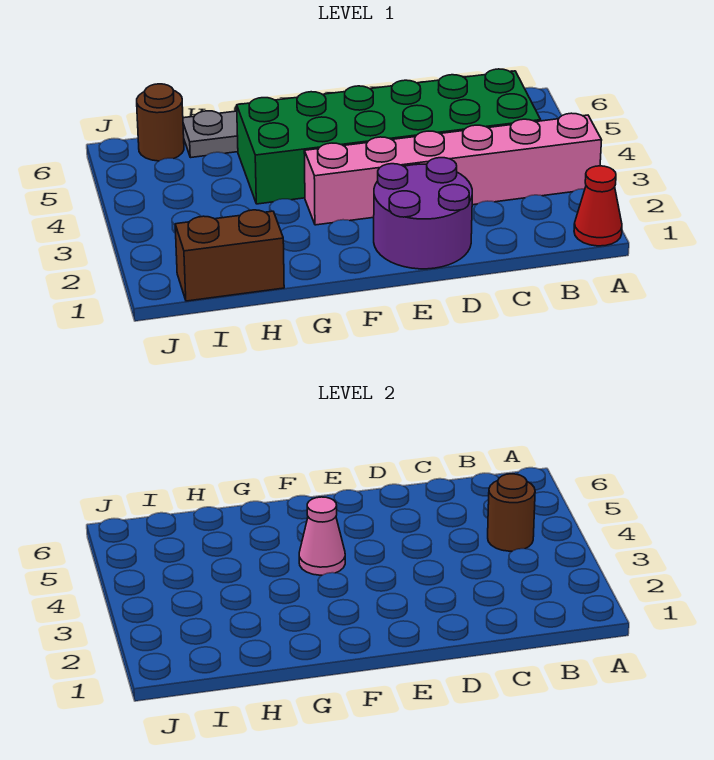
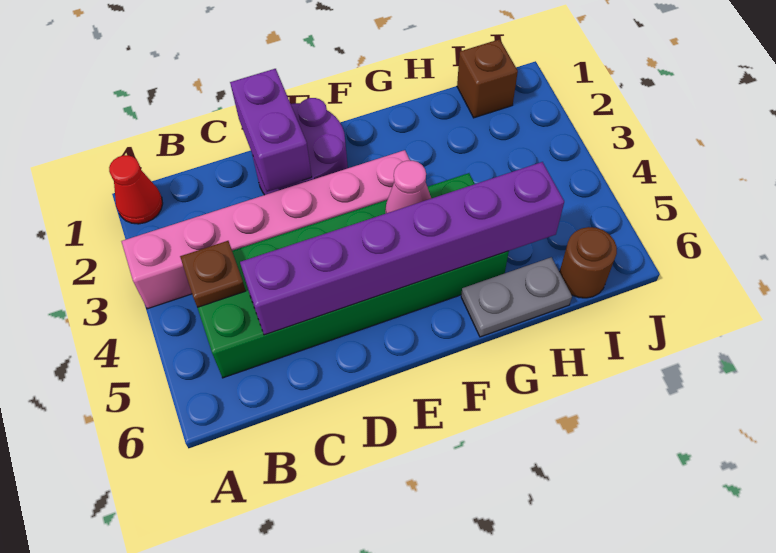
brown 1x1 round brick [488,474,535,551] -> brown 1x1 plate [180,241,246,307]
none -> purple 1x6 brick [240,162,564,335]
none -> purple 1x2 brick [230,69,312,192]
brown 1x2 brick [175,210,284,301] -> brown 1x1 brick [457,39,518,118]

